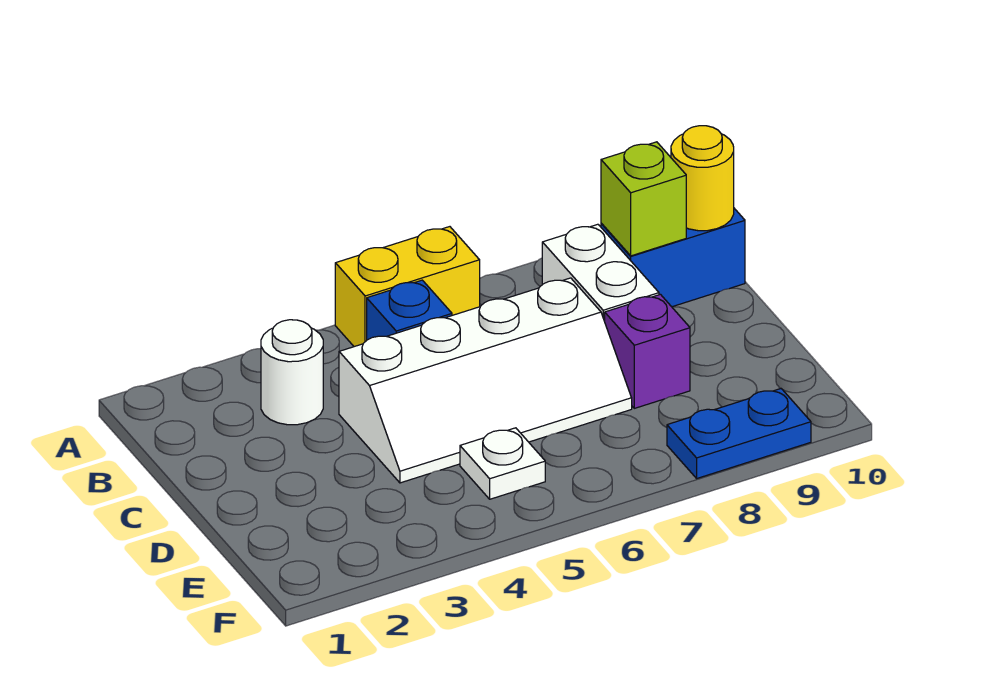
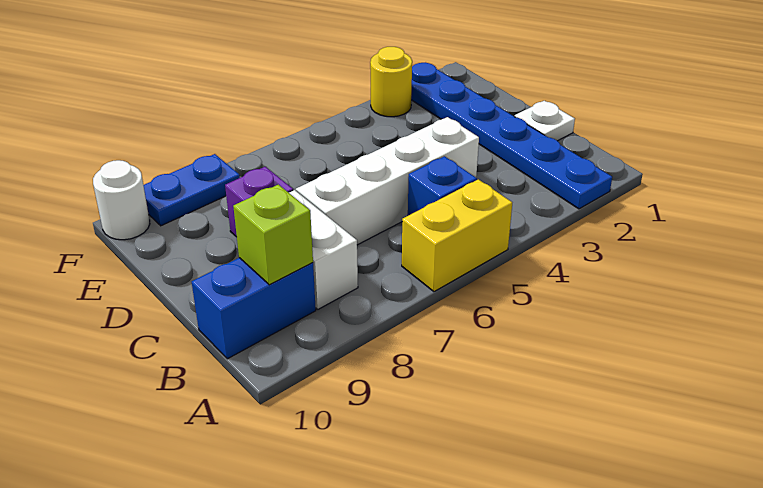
none -> blue 1x6 plate [411,63,612,209]
white 1x1 round brick [261,320,323,425] -> white 1x1 round brick moved to [93,160,150,240]
yellow 1x1 round brick [671,126,734,231] -> yellow 1x1 round brick moved to [370,47,412,117]
white 1x1 plate [460,428,545,499] -> white 1x1 plate moved to [515,101,575,141]

